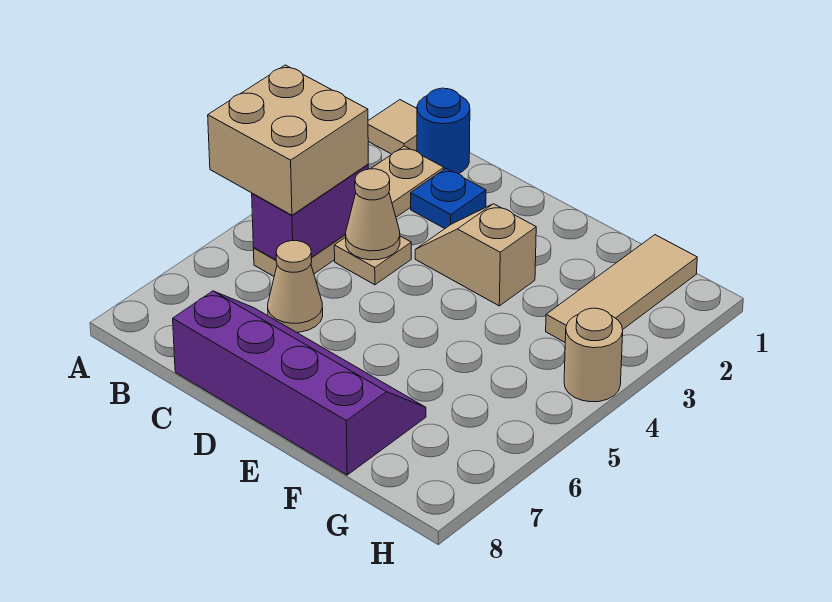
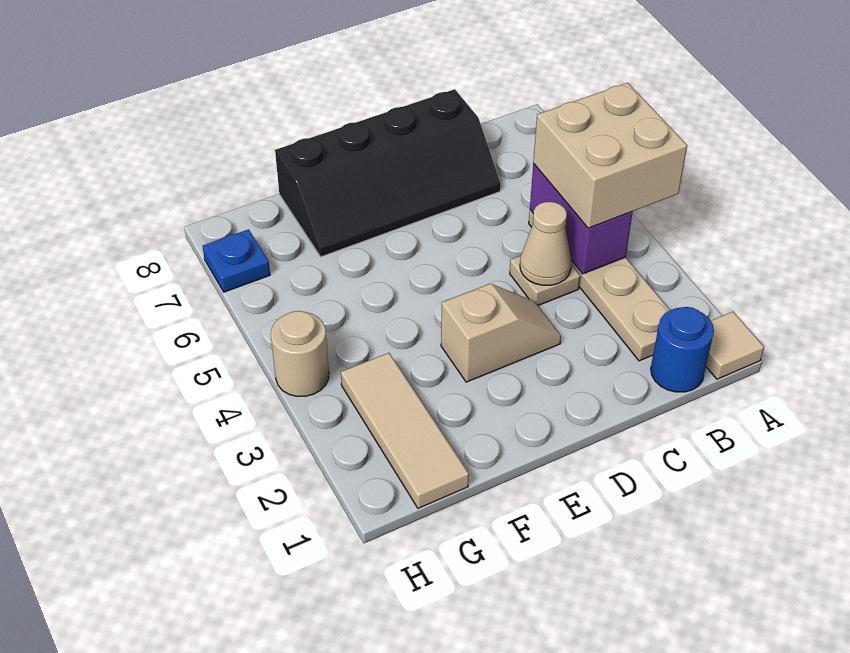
blue 1x1 plate [411,169,486,228] -> blue 1x1 plate moved to [203,229,270,292]
tan 1x1 cone [268,241,323,332] -> none
purple 2x4 slope [173,291,426,475] -> black 2x4 slope [275,89,501,257]

